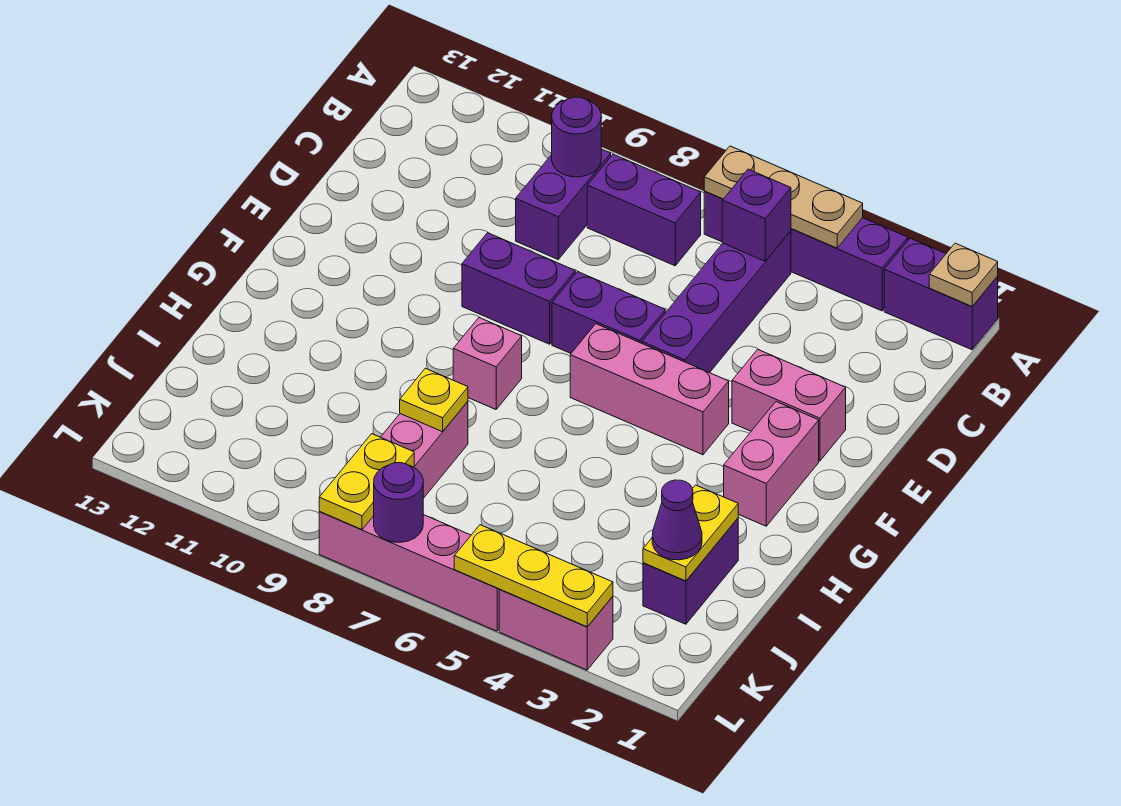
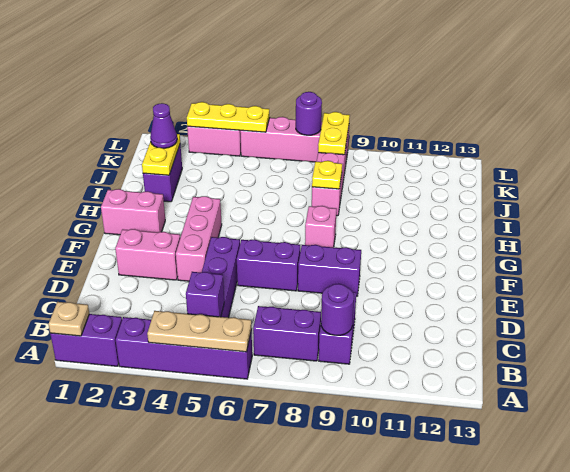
pink 1x2 brick [724,402,819,526] -> pink 1x2 brick turned to [101,189,165,235]
pink 1x3 brick [570,324,729,455] -> pink 1x3 brick turned to [176,196,222,281]

